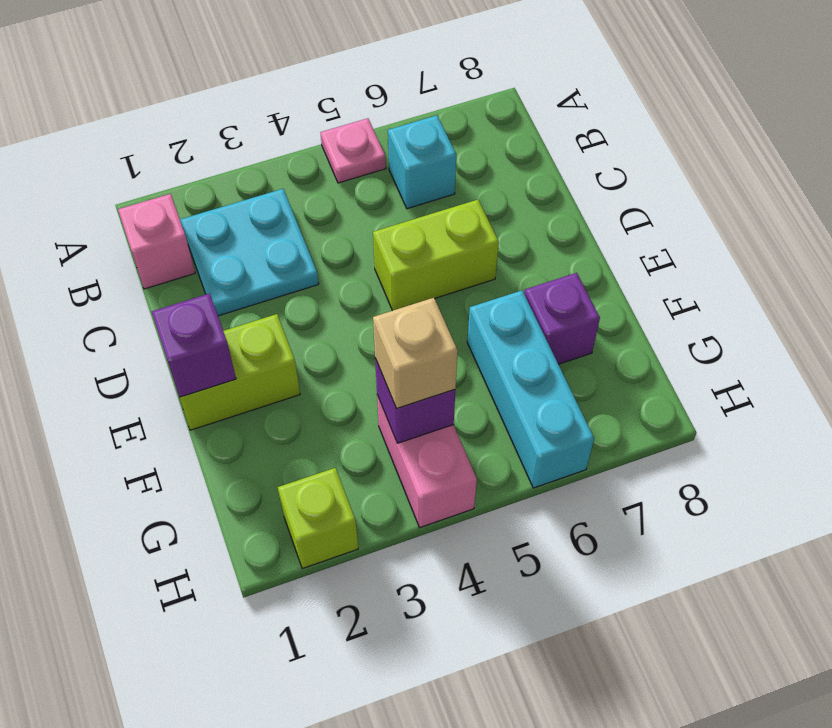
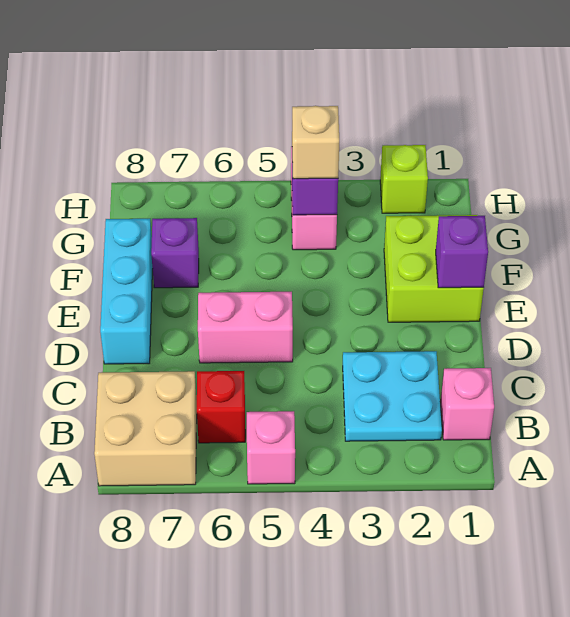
pink 1x1 plate [320,118,386,183] -> pink 1x1 brick [247,411,295,484]
none -> tan 2x2 brick [94,371,197,486]
cyan 1x1 brick [388,115,456,209] -> red 1x1 brick [197,371,245,443]
lime 1x2 brick [373,200,499,311] -> pink 1x2 brick [198,292,293,363]
lime 1x2 brick [180,314,300,430] -> lime 2x2 brick [384,215,484,322]
cyan 1x3 brick [467,291,594,488] -> cyan 1x3 brick moved to [100,219,153,364]

